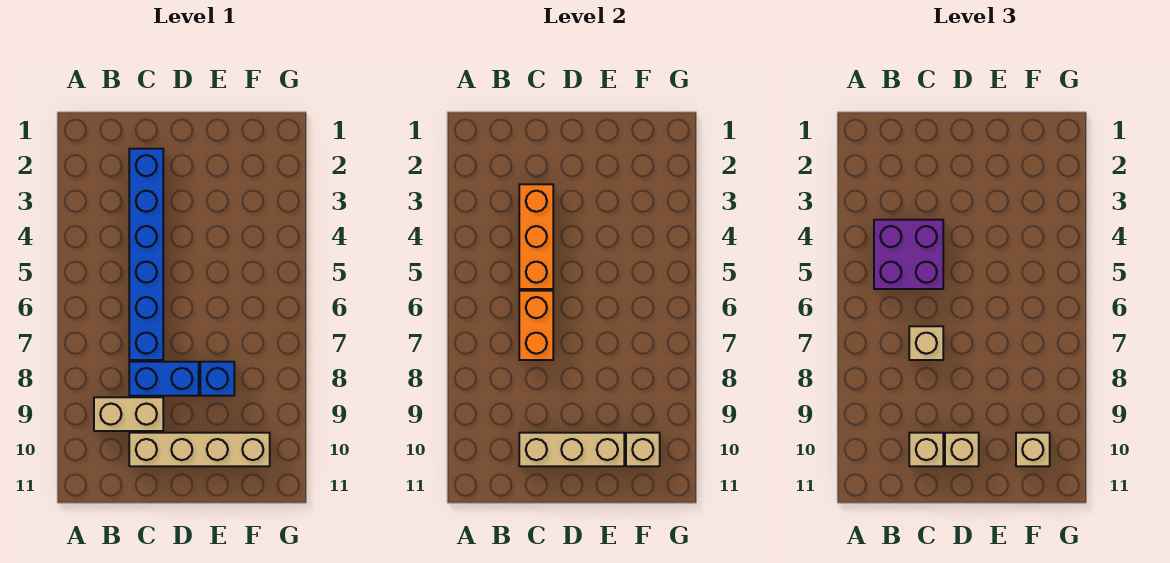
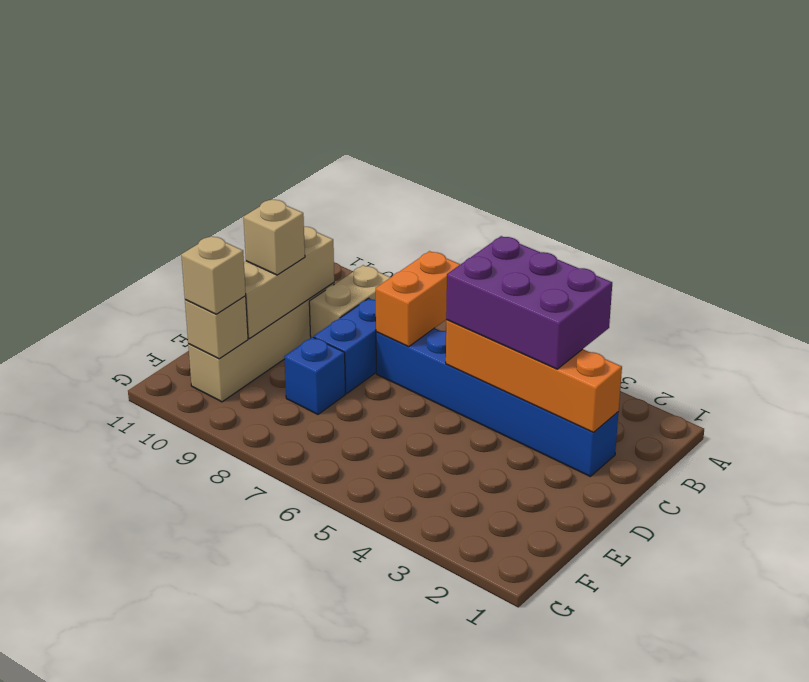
purple 2x2 brick [874,220,943,289] -> purple 2x3 brick [446,236,612,369]
orange 1x3 brick [519,184,553,289] -> orange 1x4 brick [446,320,622,432]
orange 1x2 brick [519,291,553,360] -> orange 1x2 brick turned to [376,251,460,347]
tan 1x1 brick [909,326,943,360] -> none
tan 1x1 brick [909,433,943,466] -> none

